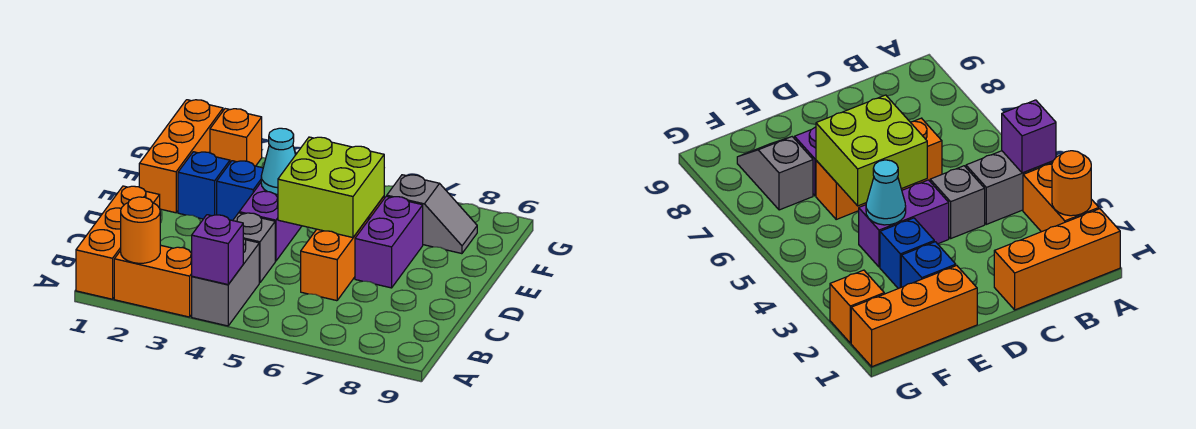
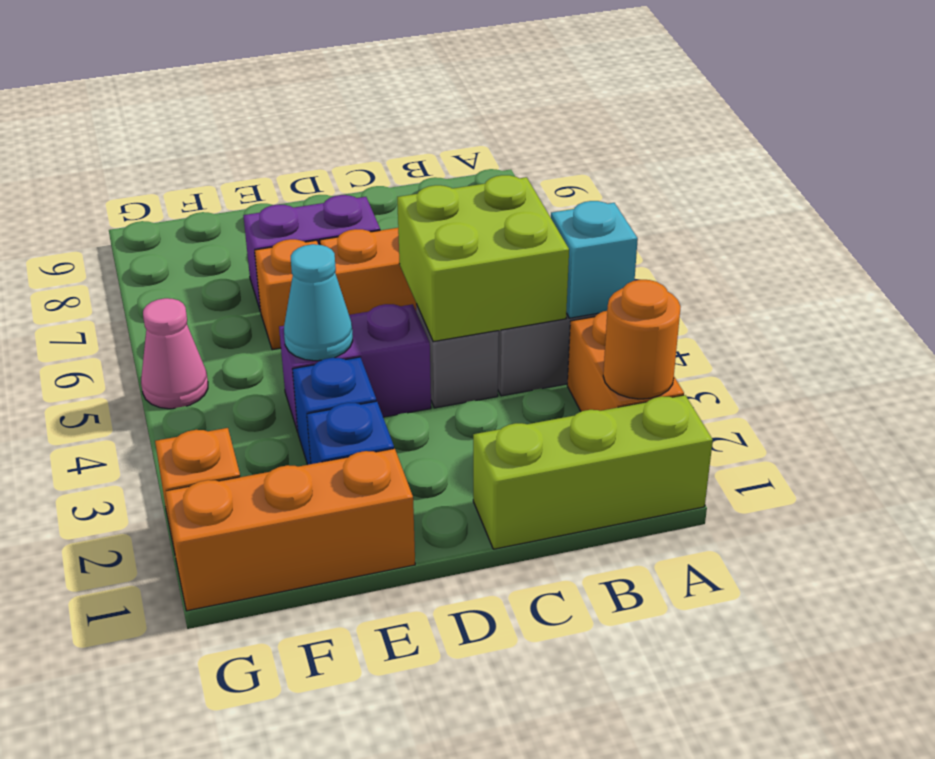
orange 1x3 brick [76,186,160,299] -> lime 1x3 brick [473,395,713,549]
purple 1x1 brick [192,215,243,285] -> cyan 1x1 brick [551,201,638,318]
lime 2x2 brick [278,137,384,237] -> lime 2x2 brick moved to [397,175,569,342]
grey 1x2 slope [387,175,477,254] -> none
none -> pink 1x1 cone [141,298,208,409]

